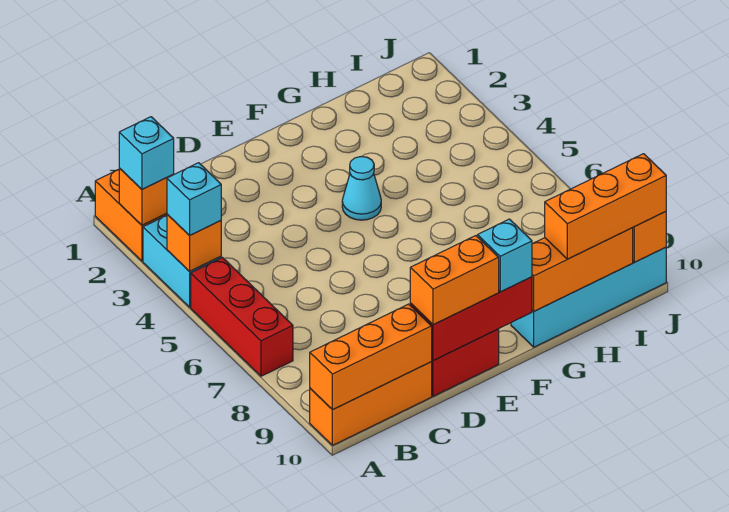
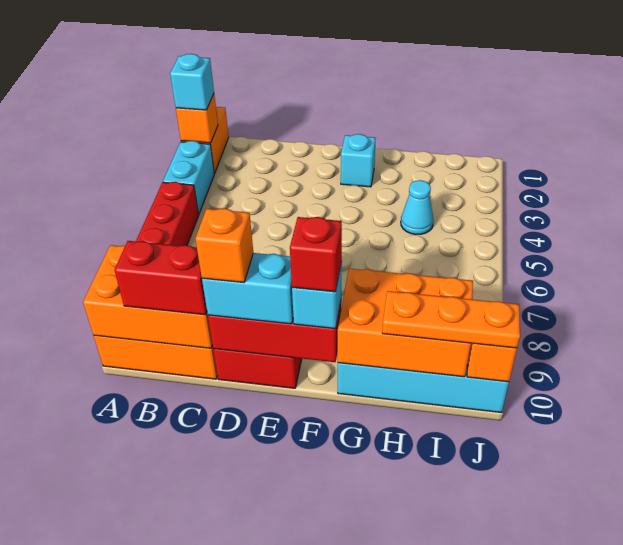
orange 1x1 brick [167,214,221,271] -> orange 1x1 brick moved to [195,209,253,282]
cyan 1x1 brick [167,163,221,236] -> cyan 1x1 brick moved to [341,134,376,187]
orange 1x3 brick [310,304,432,410] -> orange 2x3 brick [83,245,213,348]
none -> red 1x2 brick [115,241,207,315]
orange 1x2 brick [410,236,499,325] -> cyan 1x2 brick [202,253,293,324]
cyan 1x1 cone [342,157,381,220] -> cyan 1x1 cone moved to [401,180,433,235]
none -> red 1x1 brick [290,217,342,292]
orange 1x3 brick [532,228,633,311] -> orange 2x3 brick [338,268,473,377]
orange 1x3 brick [545,154,666,259] -> orange 1x3 plate [382,291,520,348]

